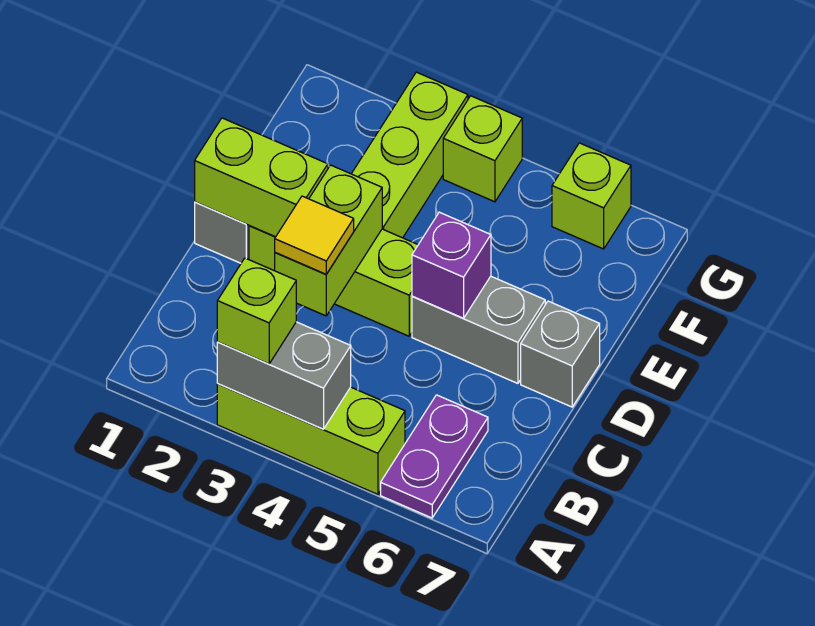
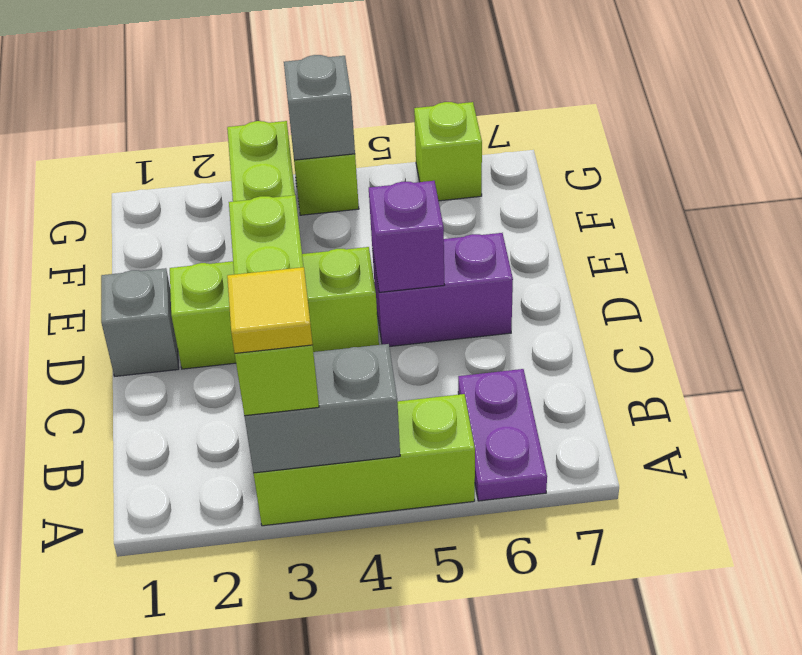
yellow 1x1 tile [275,196,354,274] -> yellow 1x1 tile moved to [227,267,313,353]
lime 1x2 brick [195,118,328,237] -> none
grey 1x2 brick [412,276,545,383] -> purple 1x2 brick [372,233,513,346]
grey 1x1 brick [521,301,600,407] -> grey 1x1 brick moved to [284,55,355,160]

